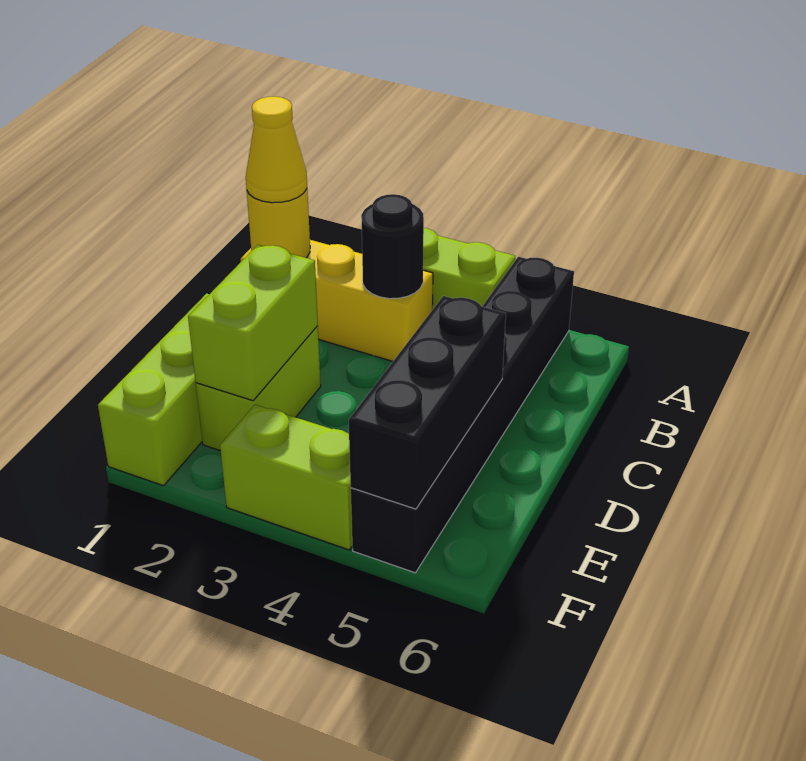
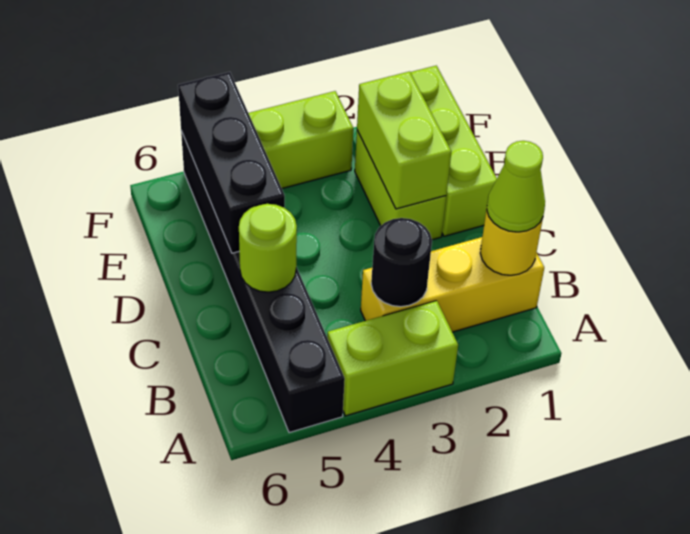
yellow 1x1 cone [246,97,307,203] -> lime 1x1 cone [487,141,545,232]
none -> lime 1x1 round brick [239,204,297,292]

